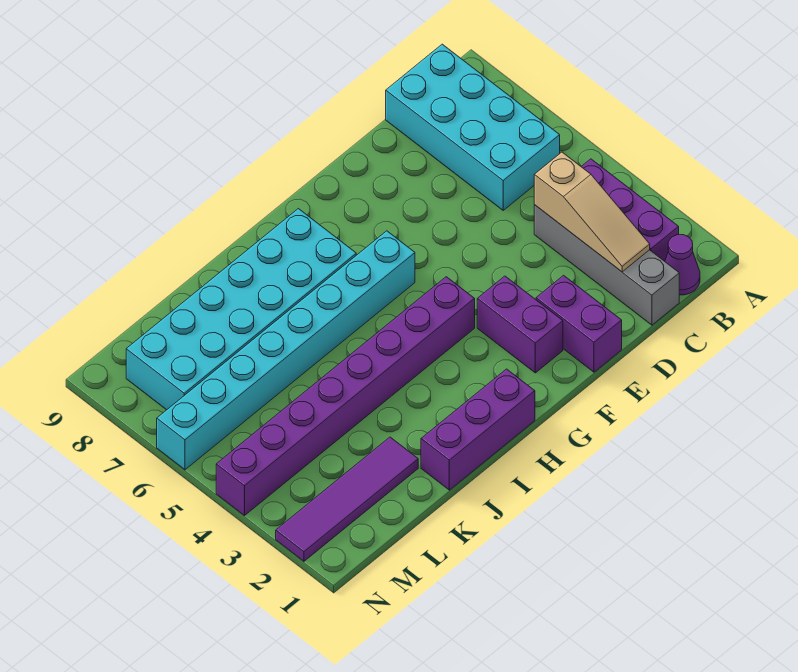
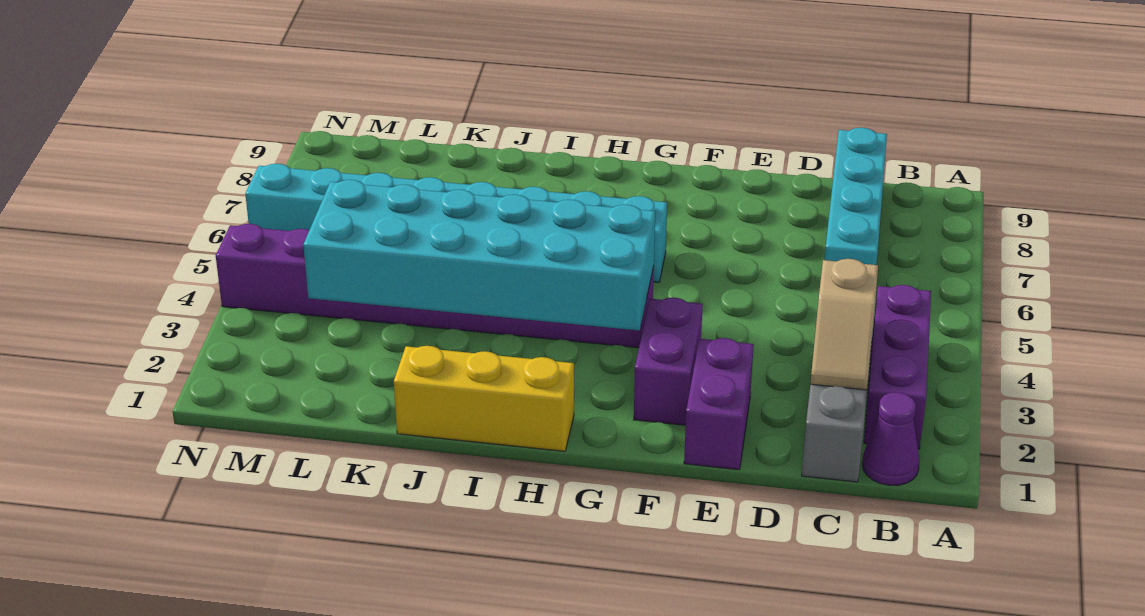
cyan 2x4 brick [386,44,560,210] -> cyan 1x4 brick [825,128,887,265]
tan 1x3 slope [534,152,650,272] -> tan 1x2 slope [810,259,878,390]
purple 1x3 brick [421,369,535,490] -> yellow 1x3 brick [394,346,574,451]
cyan 2x6 brick [126,209,356,410] -> cyan 2x6 brick moved to [303,180,655,331]
purple 1x4 tile [276,437,418,561] -> none

